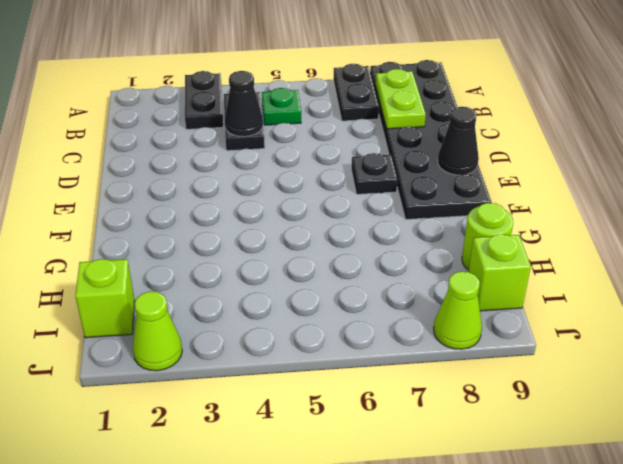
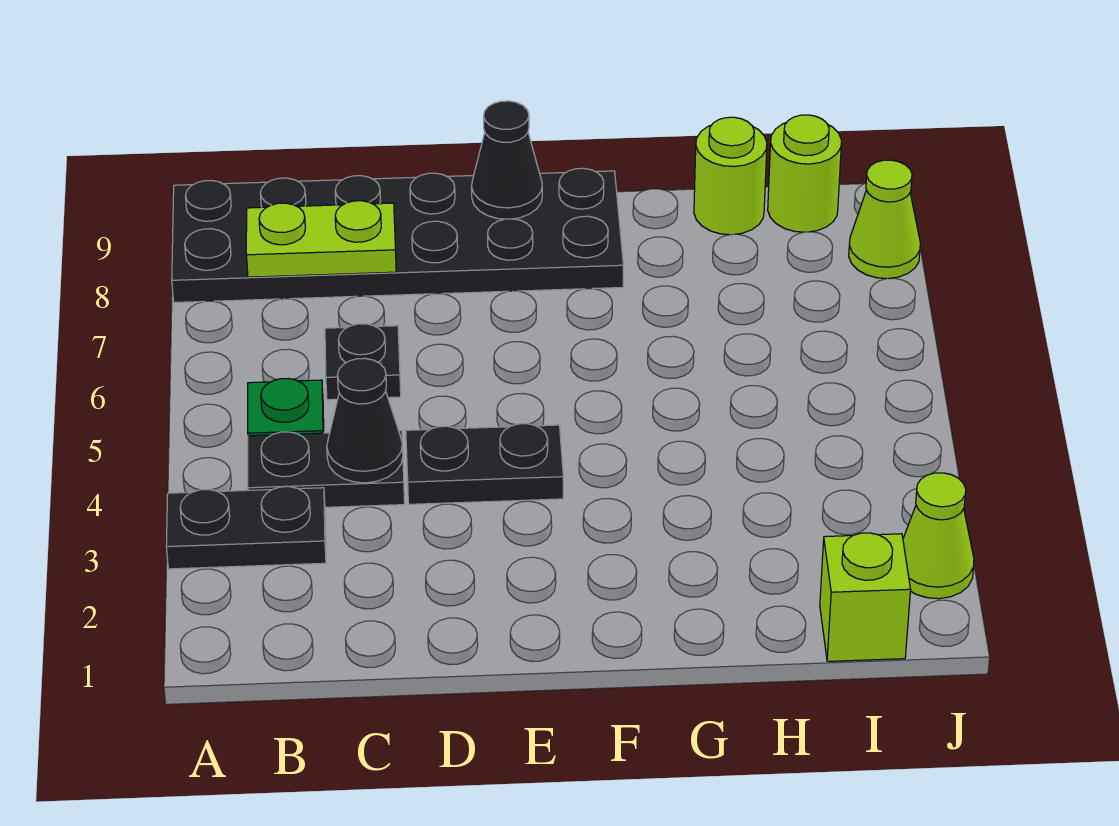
black 1x2 plate [334,64,379,121] -> black 1x2 plate moved to [406,424,563,504]
black 1x1 plate [351,153,397,194] -> black 1x1 plate moved to [325,324,401,400]
lime 1x1 brick [468,234,531,311] -> lime 1x1 round brick [768,115,842,232]

